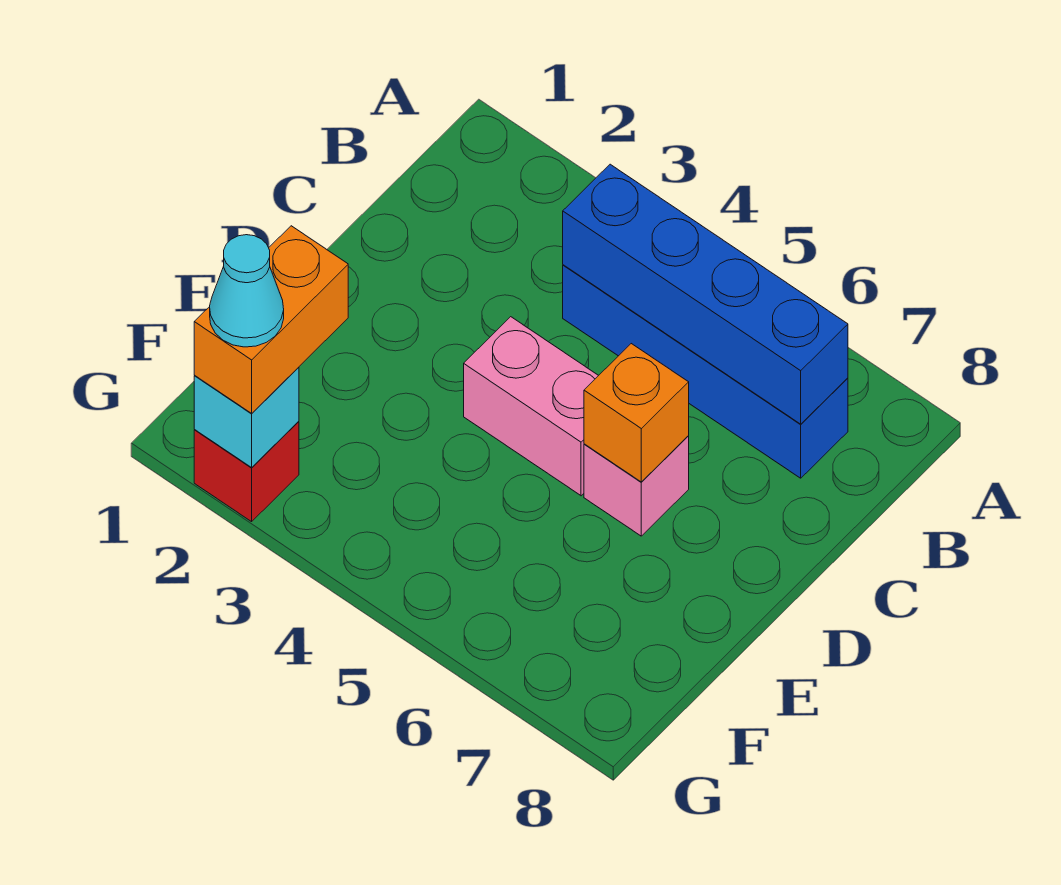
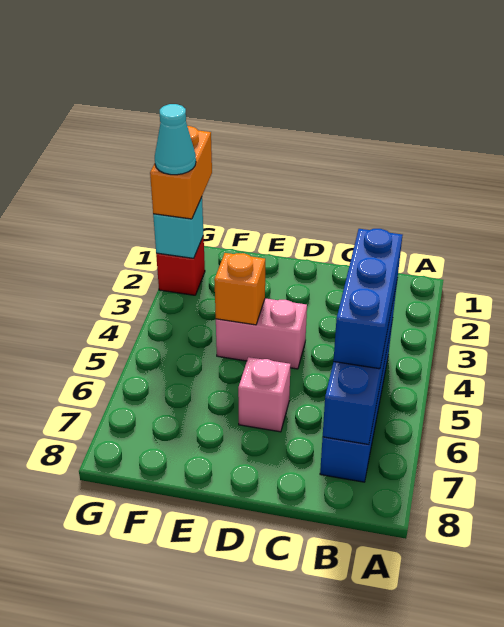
none -> blue 1x3 brick [334,229,402,369]
pink 1x2 brick [464,317,599,496] -> pink 1x2 brick turned to [216,298,307,369]
orange 1x1 brick [584,344,689,482] -> orange 1x1 brick moved to [214,253,265,325]
orange 1x2 brick [194,226,348,413] -> orange 1x2 brick turned to [150,126,212,219]

